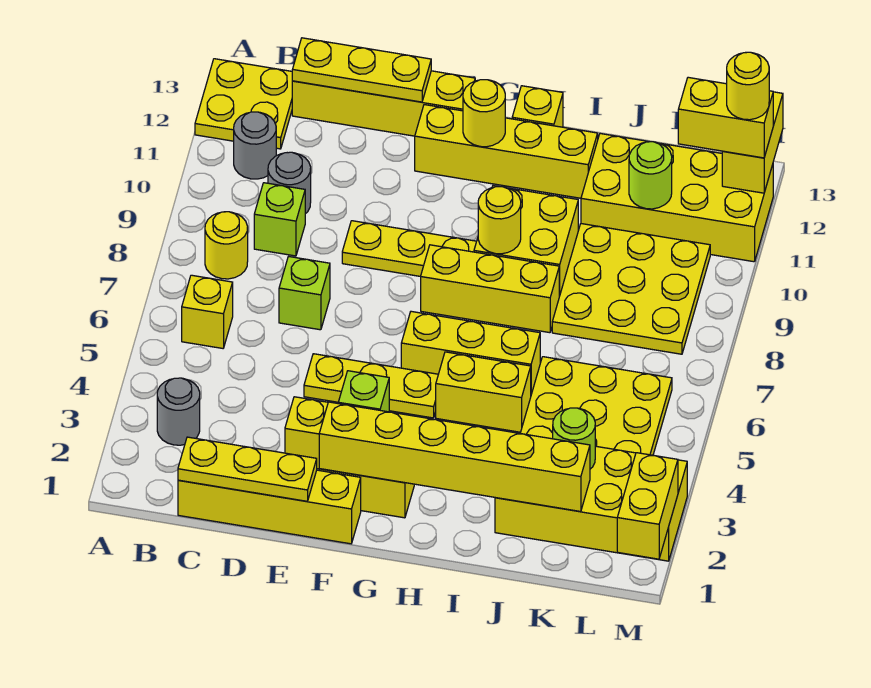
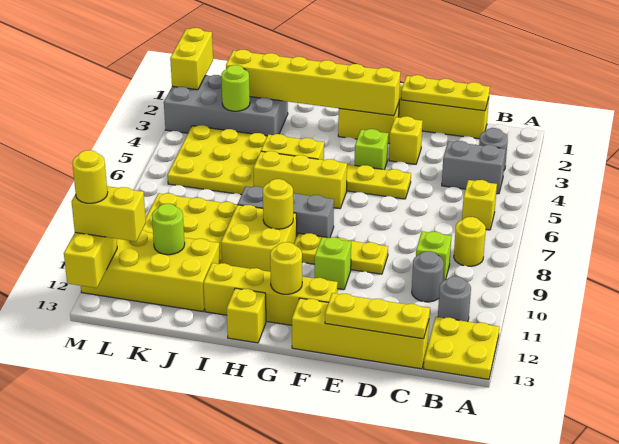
none -> grey 1x2 brick [442,141,506,194]
lime 1x1 brick [279,256,330,330] -> lime 1x1 brick moved to [315,237,351,290]
yellow 1x3 brick [421,245,559,333] -> grey 1x3 brick [238,186,334,238]
yellow 2x4 brick [495,446,687,561] -> grey 2x4 brick [164,75,288,136]

